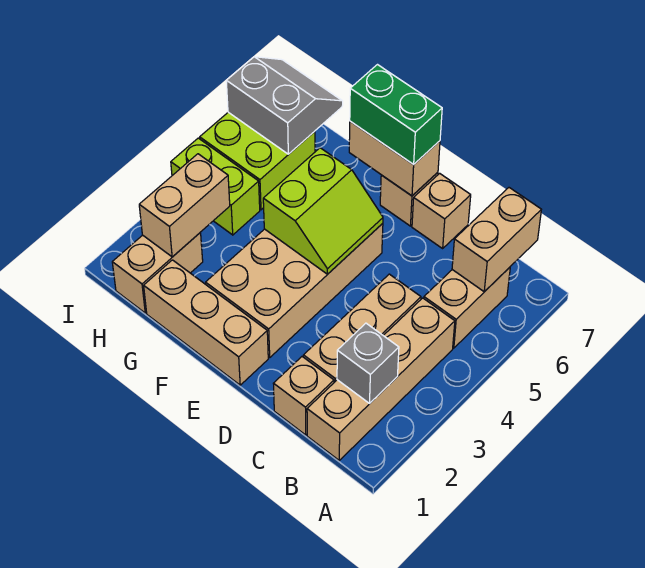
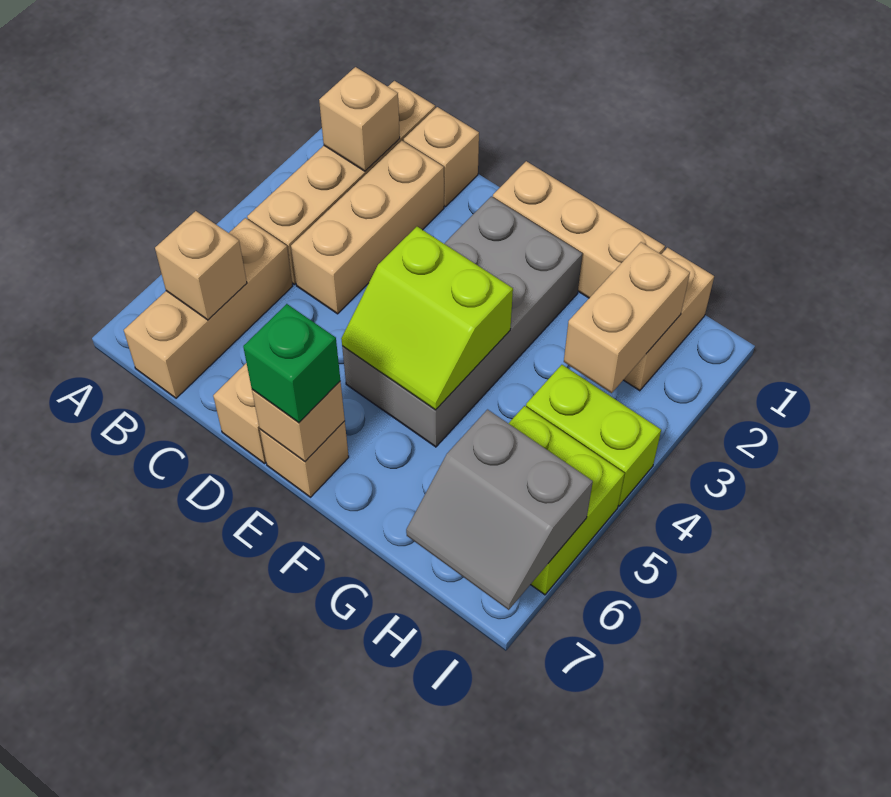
grey 1x1 brick [337,323,399,403] -> tan 1x1 brick [319,67,400,171]
tan 1x2 brick [424,267,510,348] -> tan 1x3 brick [124,218,293,398]
tan 1x2 brick [452,188,541,292] -> tan 1x1 brick [155,211,247,320]
tan 2x4 brick [206,223,383,357] -> grey 2x4 brick [342,196,582,447]
lime 2x2 slope [263,148,383,274] -> lime 2x2 slope turned to [341,227,513,410]
tan 1x2 brick [349,121,440,196] -> tan 1x1 brick [252,381,345,462]
green 1x2 brick [350,65,442,165] -> green 1x1 brick [243,304,340,423]

